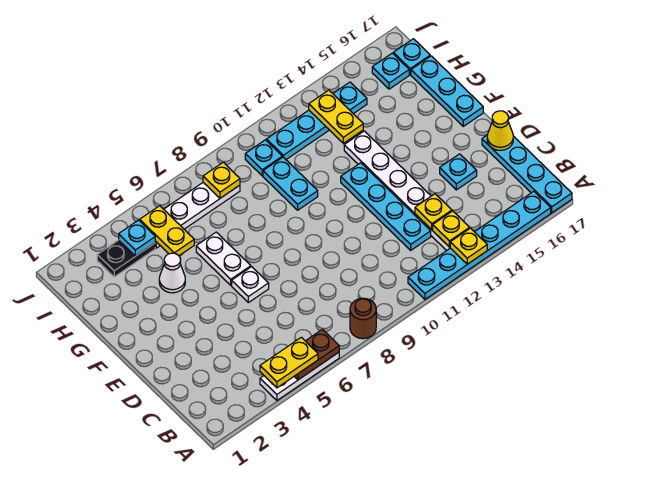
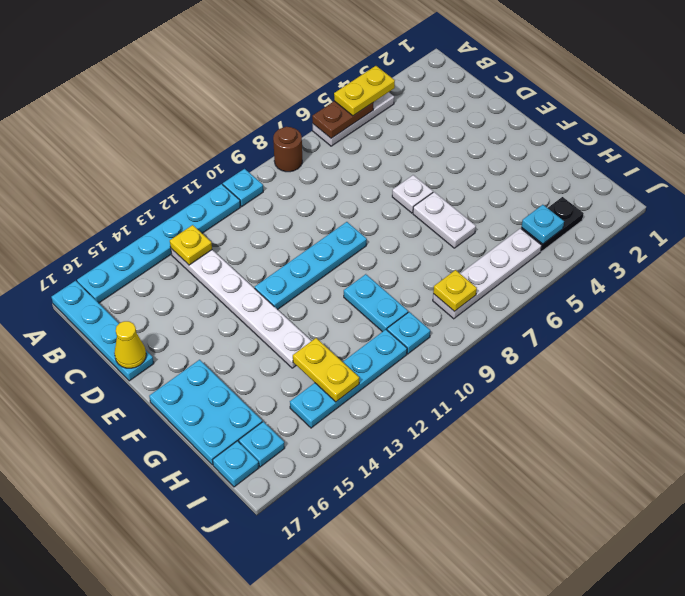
yellow 1x1 plate [450,228,487,264] -> none
cyan 1x4 plate [341,163,431,250] -> cyan 1x4 plate turned to [255,222,367,310]
yellow 1x1 plate [415,194,452,230] -> none
cyan 1x1 plate [440,154,477,190] -> cyan 1x1 plate moved to [223,169,263,206]
cyan 1x3 plate [411,56,483,126] -> cyan 2x3 plate [149,360,262,465]
white 1x1 cone [159,253,185,293] -> none
yellow 1x2 plate [140,206,194,256] -> none

